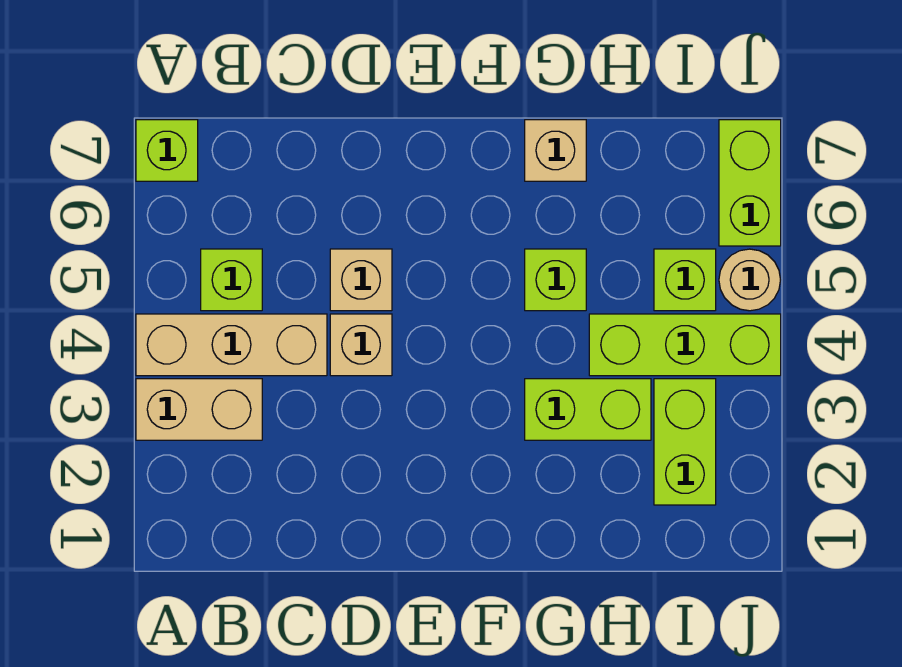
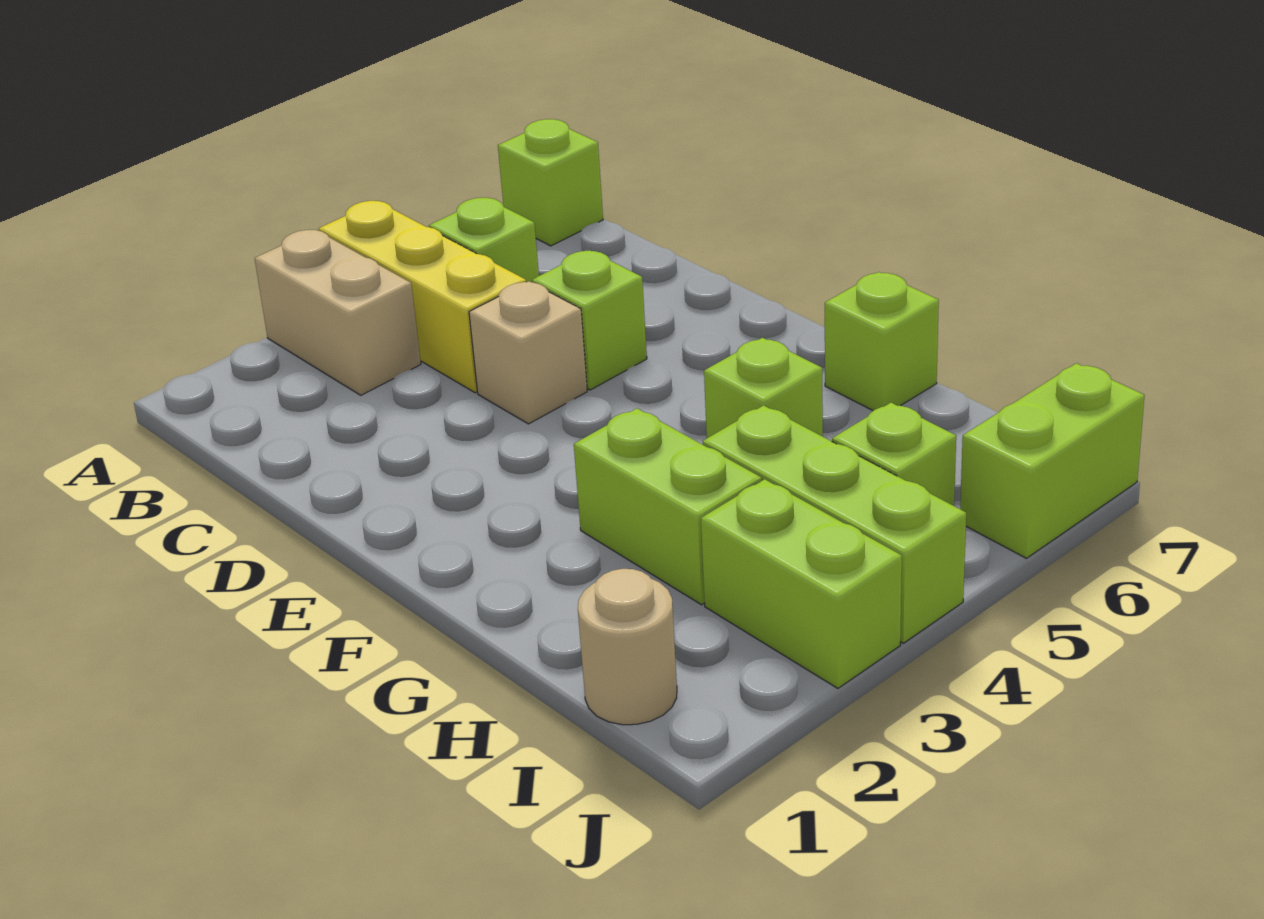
tan 1x3 brick [136,314,327,376] -> yellow 1x3 brick [319,201,527,393]
tan 1x1 brick [330,249,392,311] -> lime 1x1 brick [532,250,647,390]
tan 1x1 brick [525,120,586,181] -> lime 1x1 brick [825,272,939,410]
lime 1x2 brick [654,379,716,505] -> lime 1x2 brick turned to [701,479,902,688]
tan 1x1 round brick [719,249,780,311] -> tan 1x1 round brick moved to [578,569,677,725]

